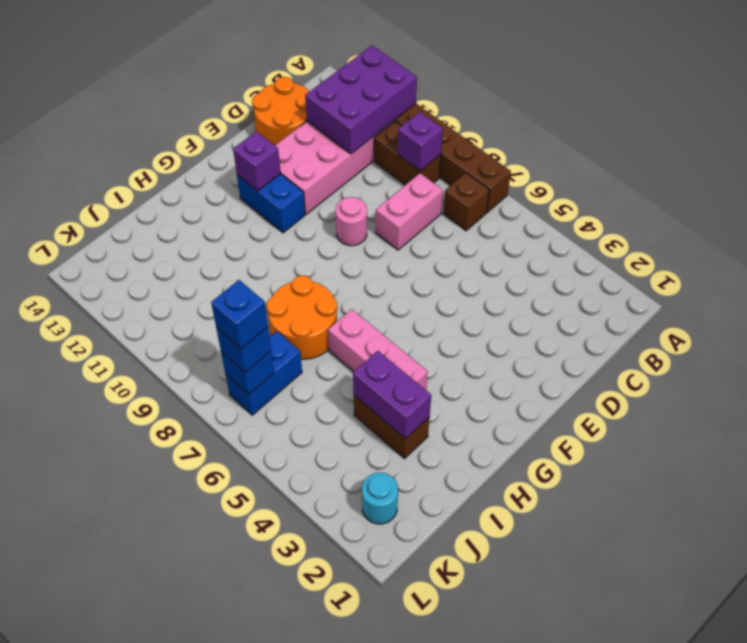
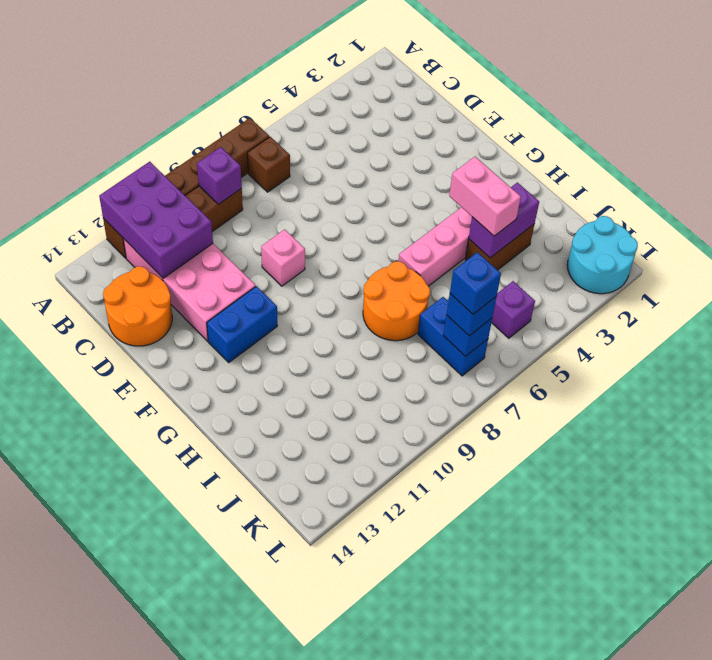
pink 1x2 brick [376,173,443,250] -> pink 1x2 brick moved to [449,157,521,236]
pink 1x1 round brick [336,197,367,246] -> pink 1x1 brick [261,229,305,286]
purple 1x1 brick [233,131,281,191] -> purple 1x1 brick moved to [491,281,535,338]
cyan 1x1 round brick [362,473,398,524] -> cyan 2x2 round brick [567,216,638,294]

